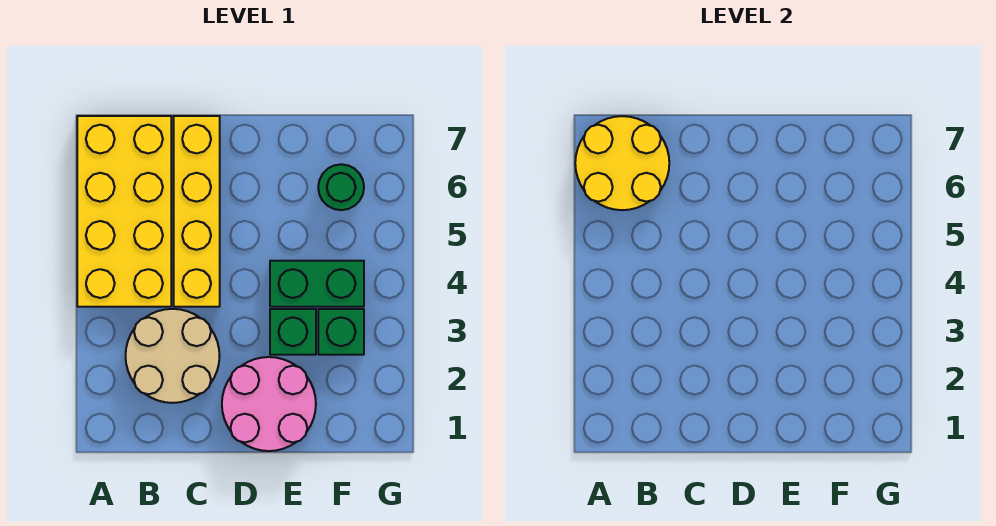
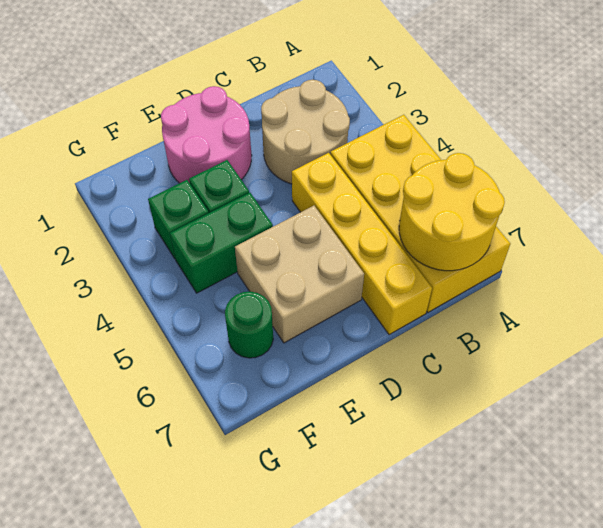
none -> tan 2x2 brick [235,206,364,343]

